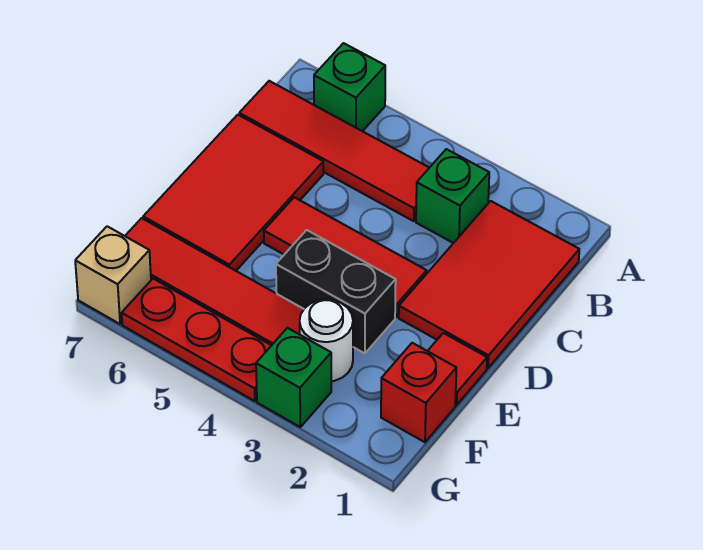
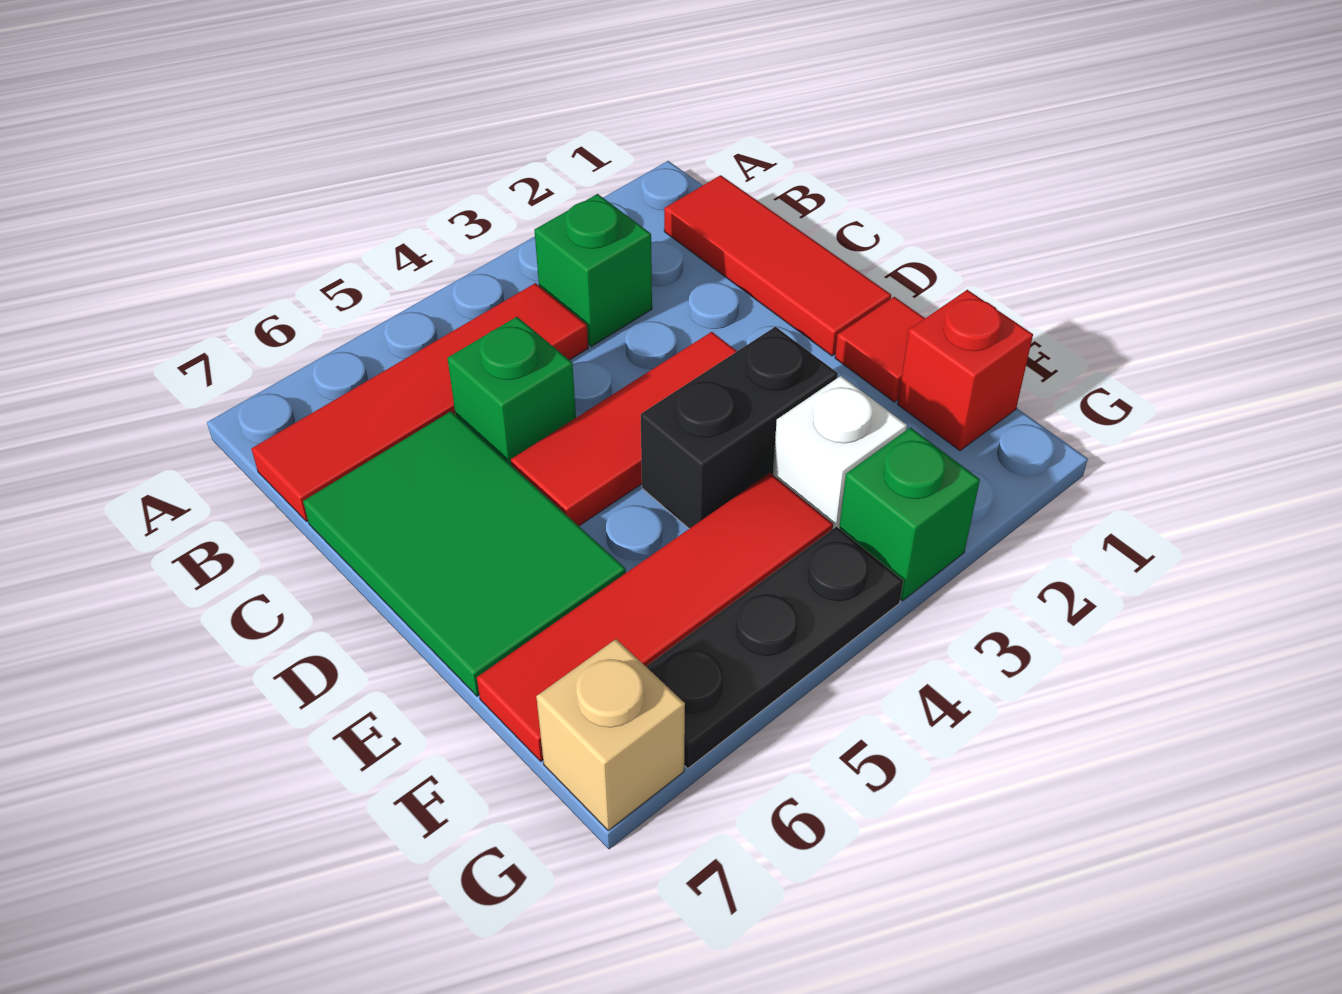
green 1x1 brick [314,43,385,131] -> green 1x1 brick moved to [447,317,576,465]
red 2x3 tile [399,201,579,368] -> red 1x3 tile [664,175,891,356]
red 2x3 tile [143,115,323,271] -> green 2x3 tile [303,411,626,696]
white 1x1 round brick [300,300,353,381] -> white 1x1 brick [773,376,907,529]
red 1x3 plate [122,279,272,401] -> black 1x3 plate [646,527,903,768]

